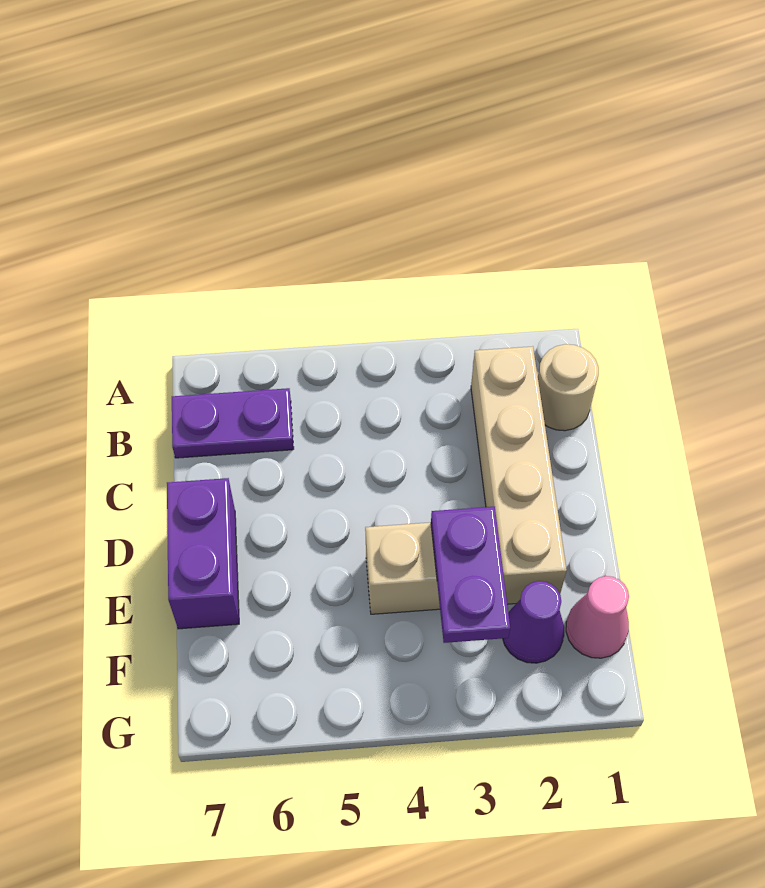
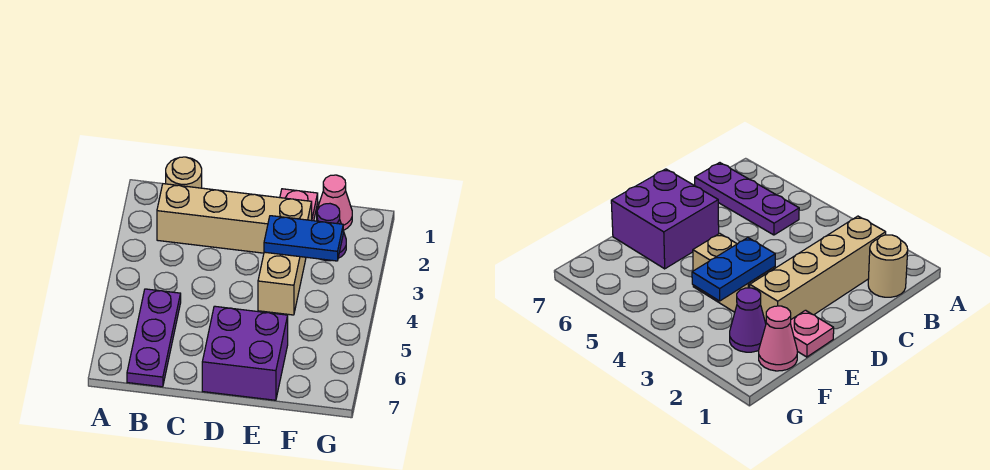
purple 1x2 plate [172,388,294,458] -> purple 1x3 plate [127,289,181,387]
purple 1x2 brick [167,478,239,629] -> purple 2x2 brick [202,306,288,400]
none -> pink 1x1 plate [280,189,318,221]
purple 1x2 plate [431,507,510,643] -> blue 1x2 plate [264,216,343,261]

